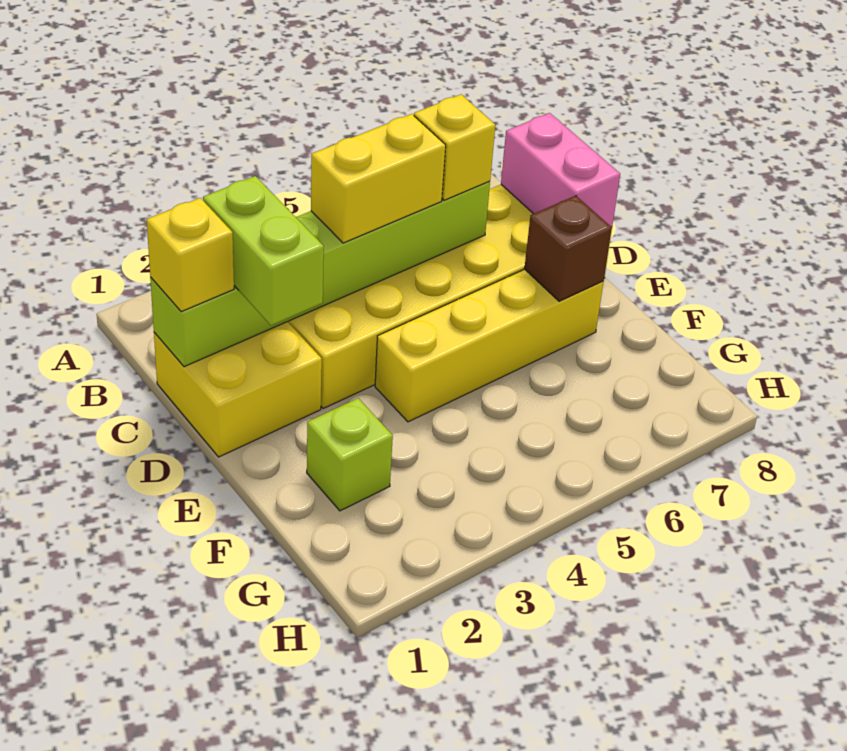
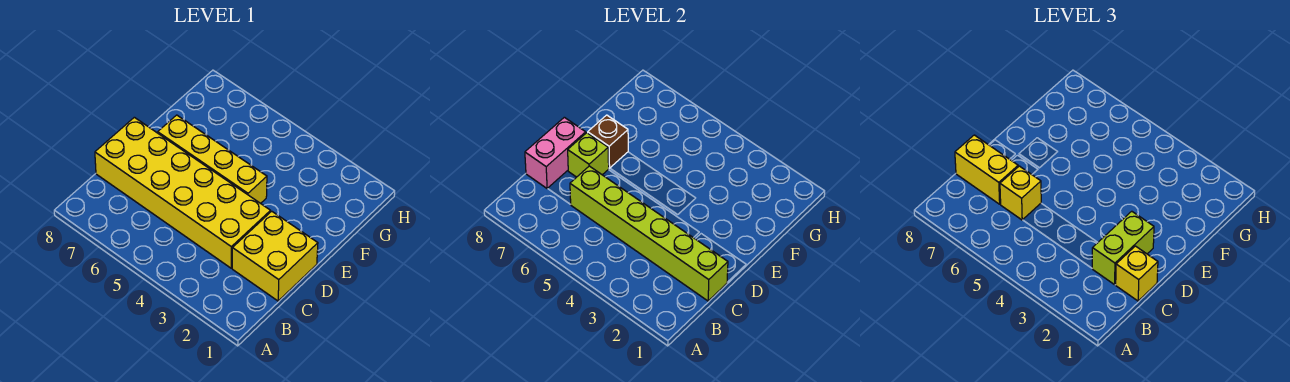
yellow 1x2 brick [311,114,446,243] -> yellow 1x2 brick moved to [955,135,1018,204]
lime 1x1 brick [307,398,393,511] -> lime 1x1 brick moved to [568,133,609,177]

